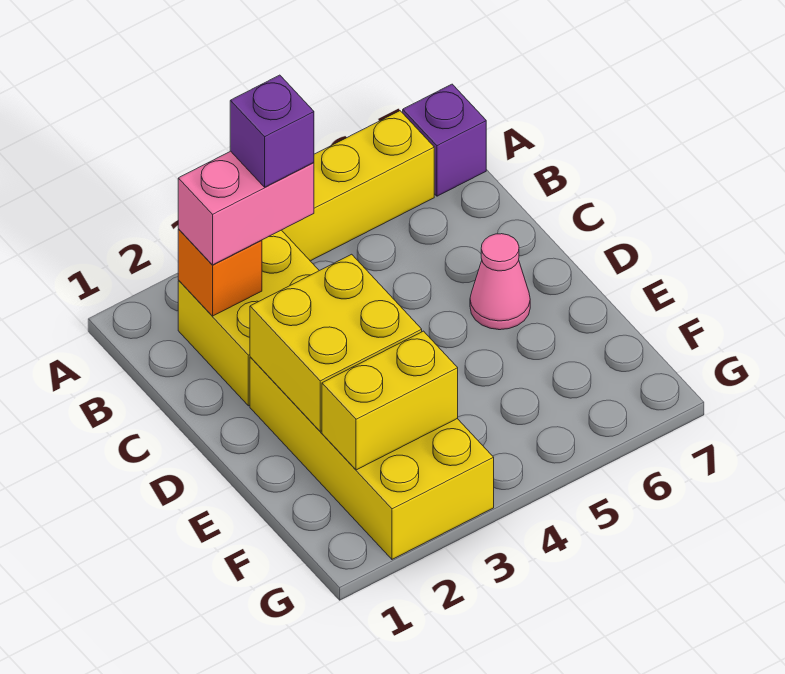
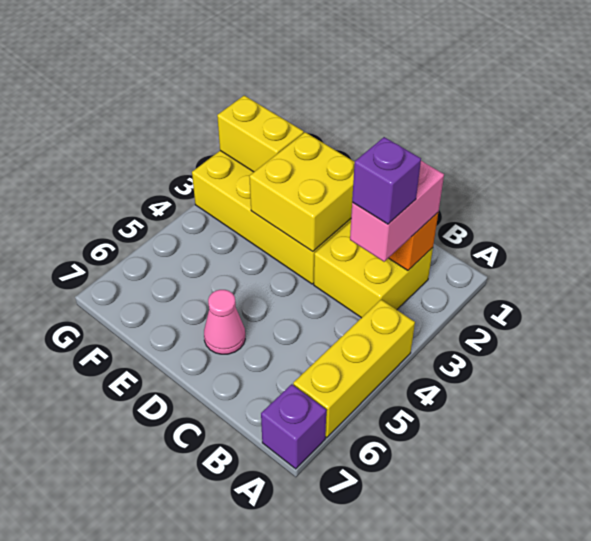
yellow 1x2 brick [322,331,458,470] -> yellow 1x2 brick turned to [217,96,304,172]

